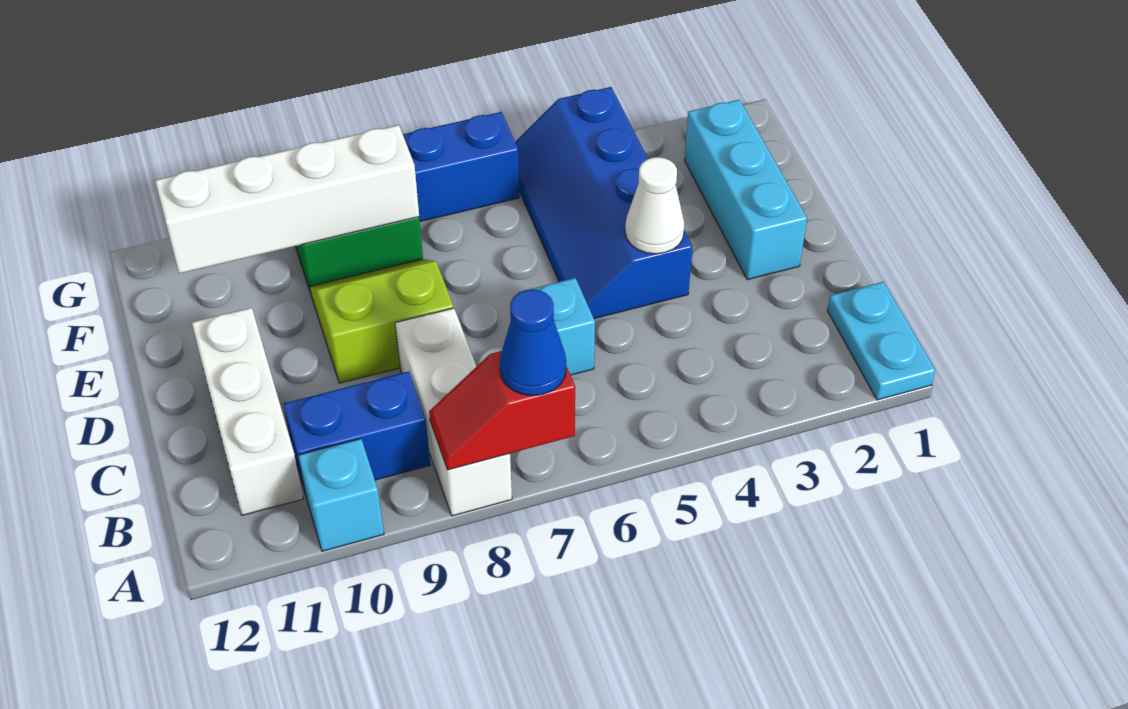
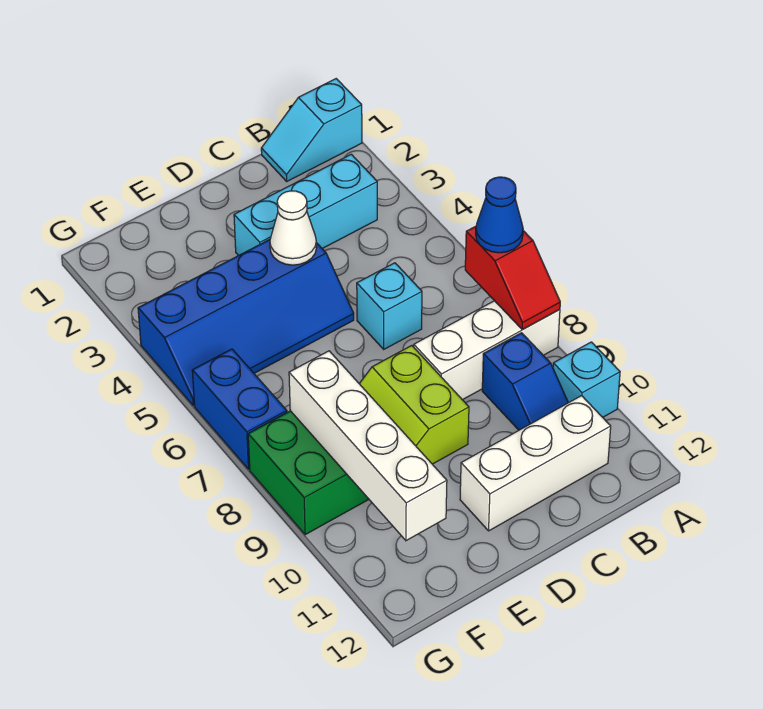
cyan 1x2 plate [827,282,935,400] -> cyan 1x2 slope [261,79,362,181]
blue 1x2 brick [283,372,430,498] -> blue 1x2 slope [482,333,568,430]
cyan 1x3 brick [685,100,807,280] -> cyan 1x3 brick moved to [234,154,377,256]

